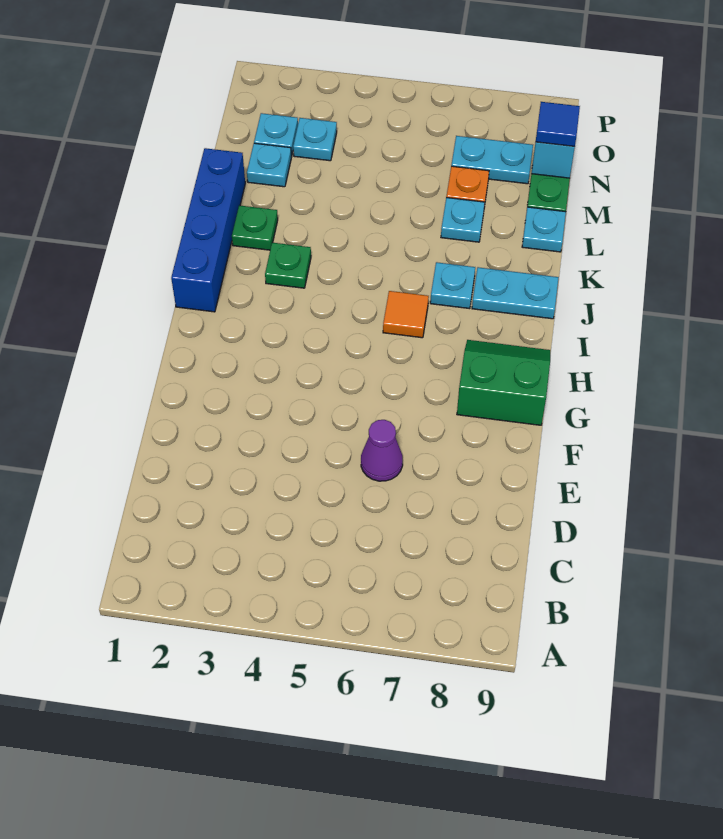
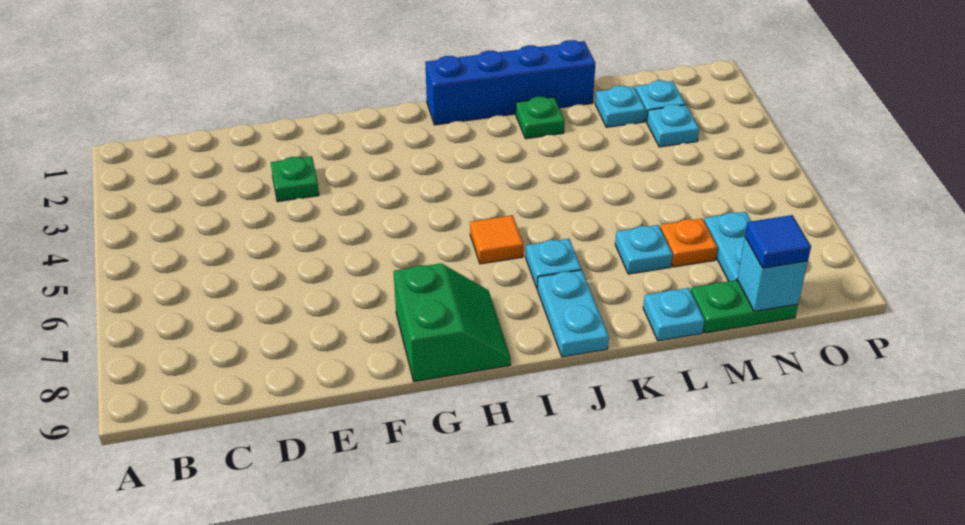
purple 1x1 cone [361,420,403,481] -> none
green 1x1 plate [265,243,311,288] -> green 1x1 plate moved to [271,157,319,202]

